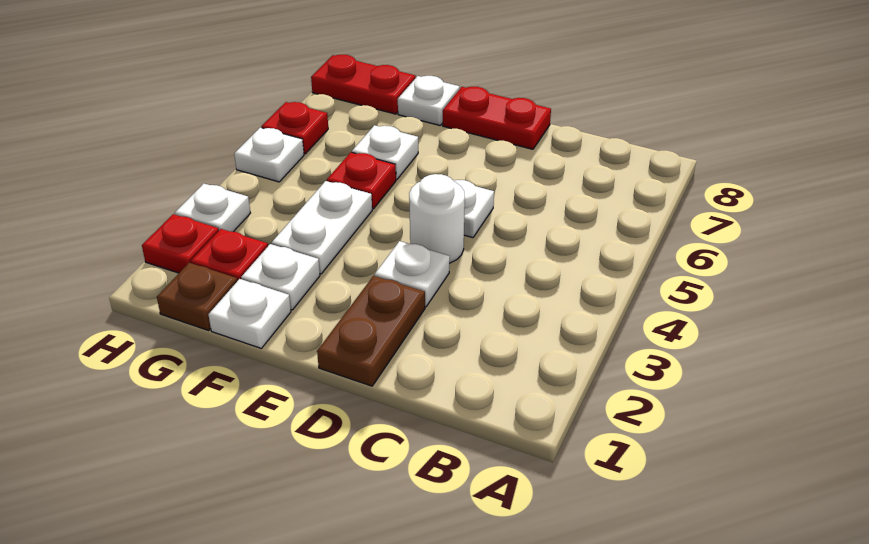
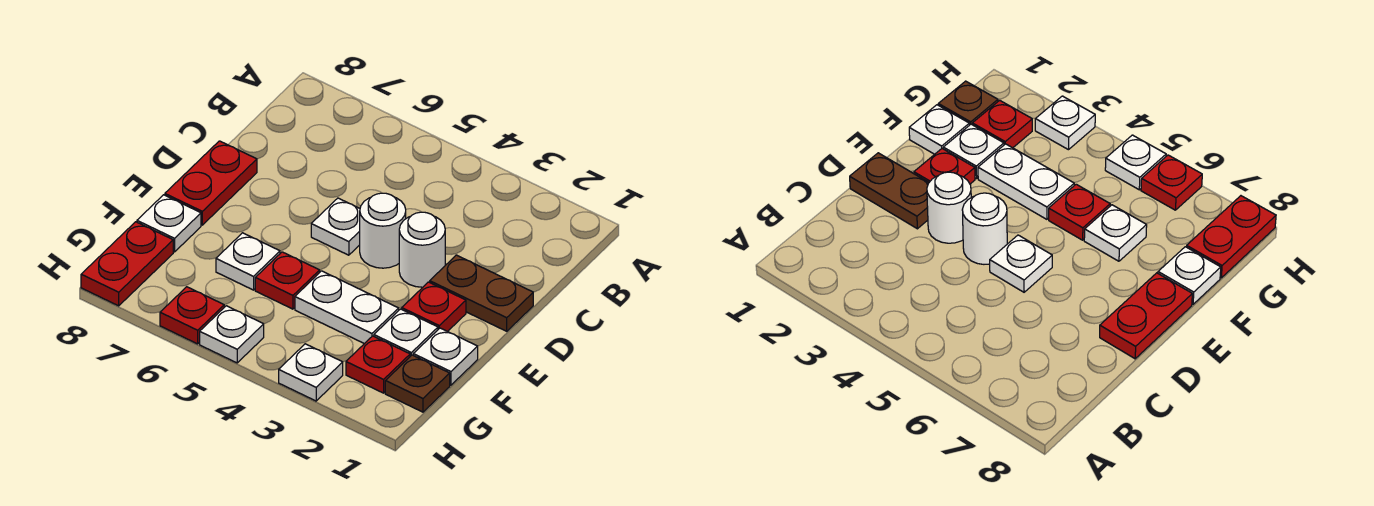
white 1x1 plate [375,241,450,307] -> white 1x1 round brick [399,212,445,287]
red 1x1 plate [142,214,219,273] -> red 1x1 plate moved to [402,282,466,332]

